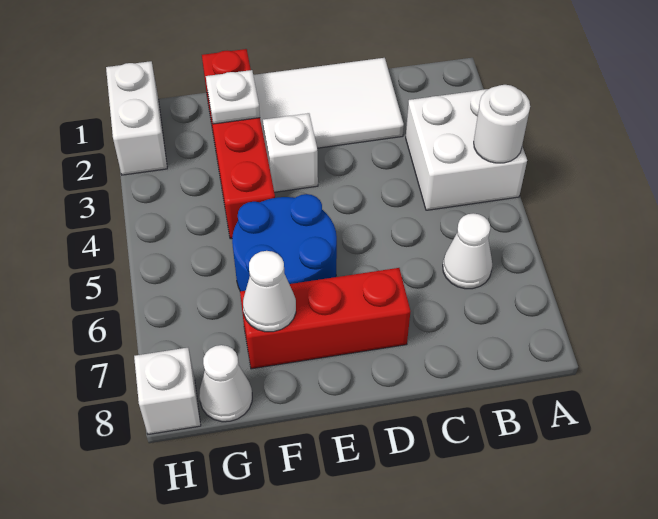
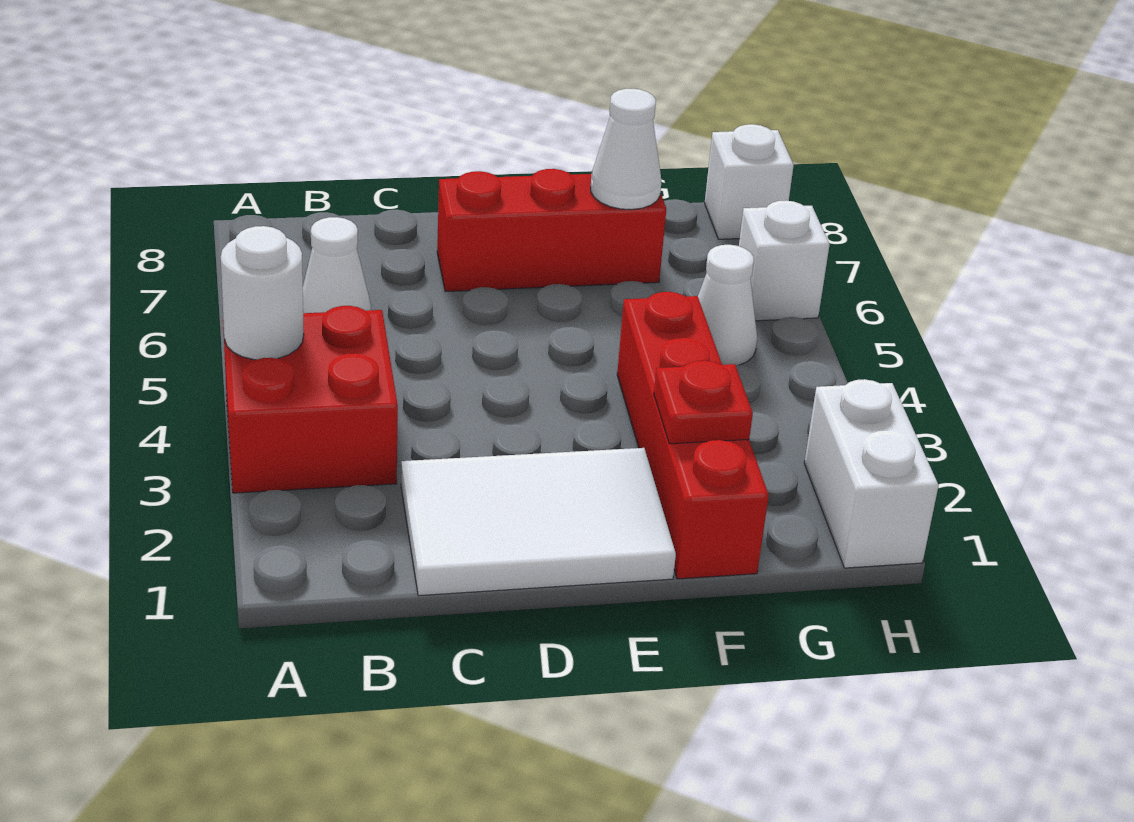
white 2x2 brick [406,89,527,210] -> red 2x2 brick [223,306,398,493]
white 1x1 brick [263,113,318,192] -> white 1x1 brick moved to [739,200,830,321]
blue 2x2 round brick [232,194,337,291] -> none
white 1x1 plate [206,70,260,124] -> red 1x1 plate [654,360,753,444]
white 1x1 cone [199,345,252,422] -> white 1x1 cone moved to [698,245,757,365]

